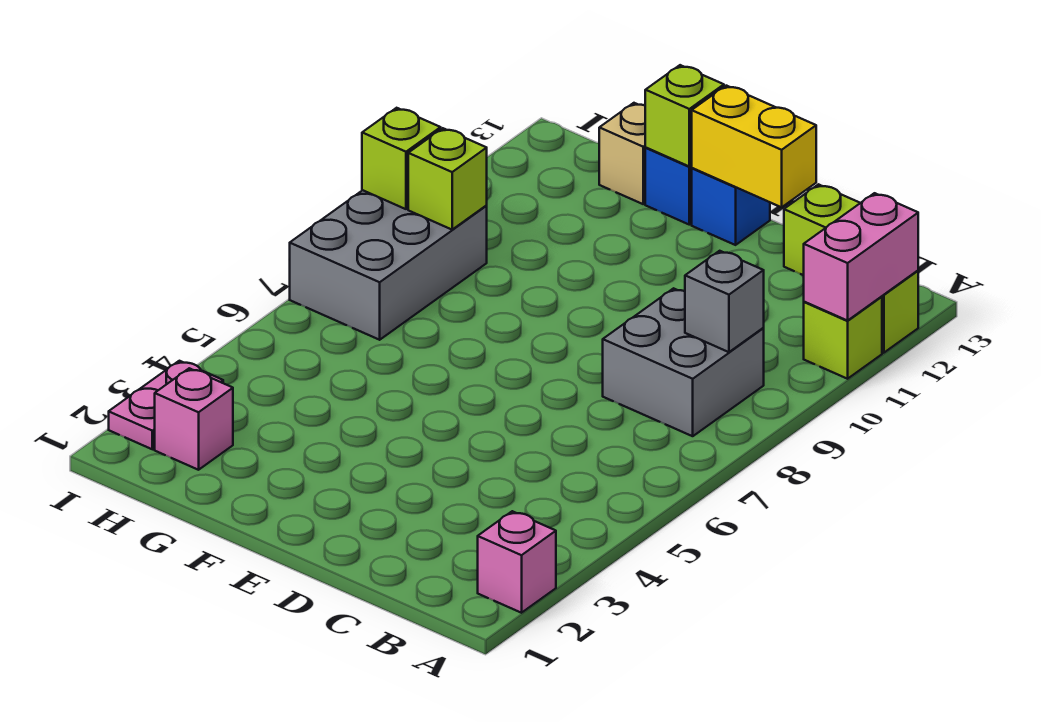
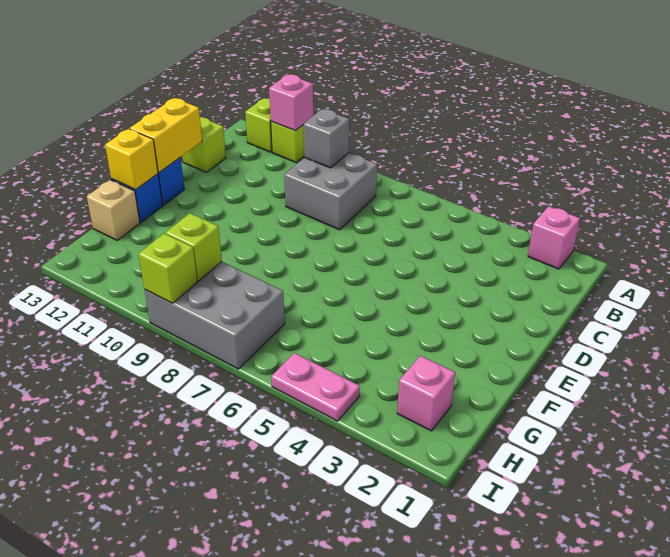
pink 1x2 brick [804,193,918,321] -> pink 1x1 brick [269,74,313,131]
lime 1x1 brick [645,65,724,166] -> yellow 1x1 brick [105,129,158,190]
pink 1x2 plate [109,361,223,449] -> pink 1x2 plate moved to [271,353,360,421]

